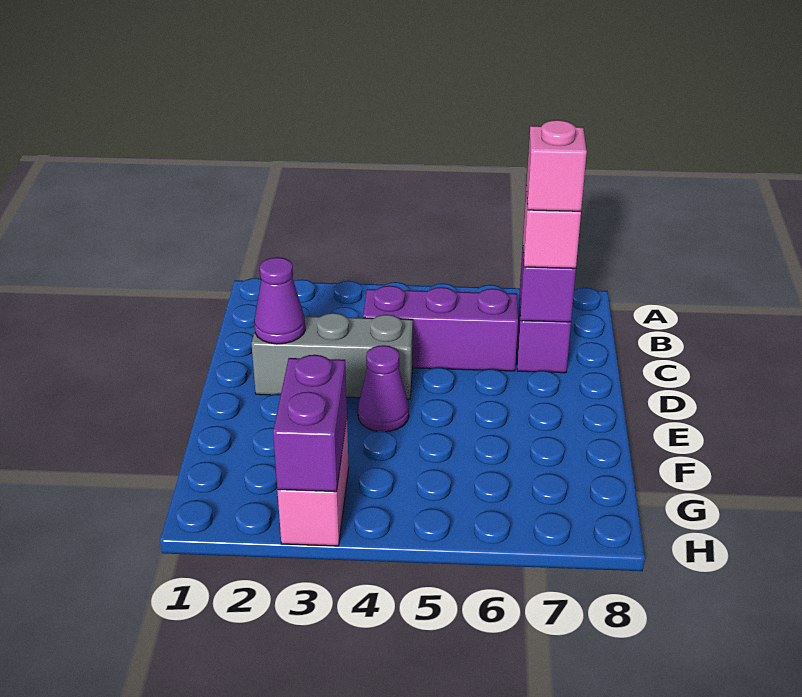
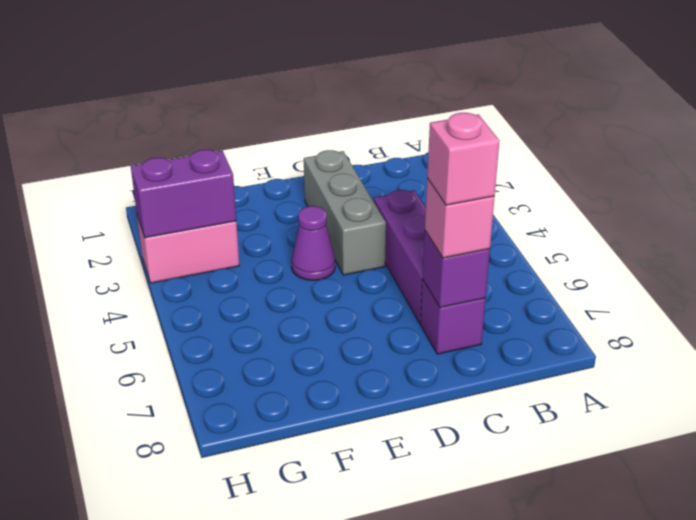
purple 1x1 cone [254,257,305,344] -> none

